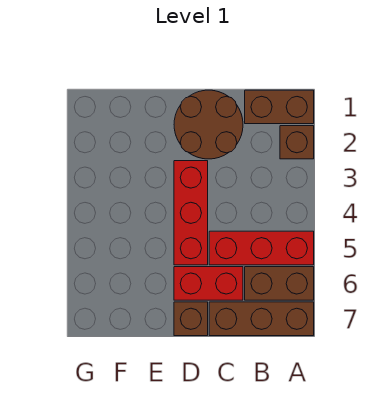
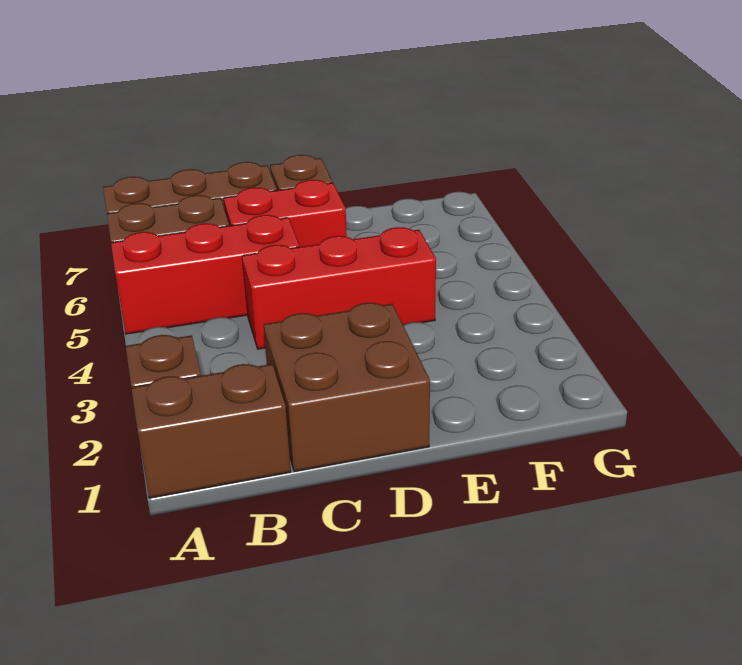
brown 2x2 round brick [174,90,243,159] -> brown 2x2 brick [264,303,430,472]
red 1x3 brick [174,161,208,265] -> red 1x3 brick turned to [242,227,436,349]

